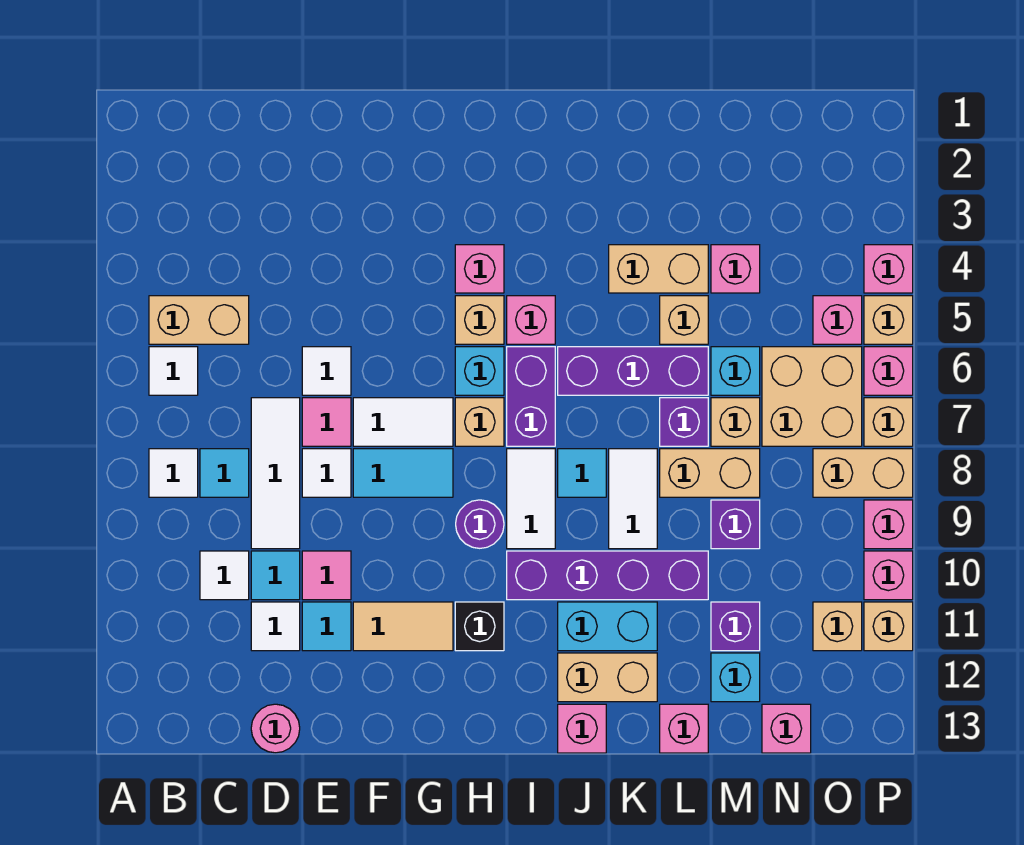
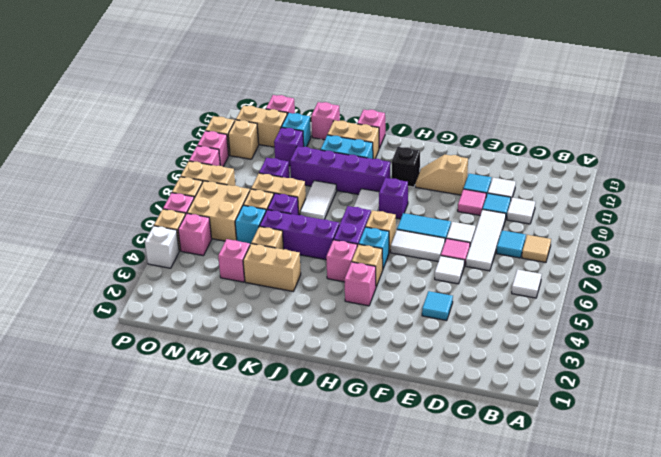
tan 1x2 brick [149,296,249,344] -> tan 1x2 brick moved to [236,106,287,147]
white 1x1 tile [149,449,198,497] -> tan 1x1 tile [522,235,551,262]
pink 1x1 round brick [251,704,300,753] -> none
tan 1x2 tile [353,602,453,651] -> tan 1x2 slope [415,155,468,195]
purple 1x1 round brick [456,500,504,548] -> purple 1x1 brick [379,178,408,219]
cyan 1x1 tile [558,449,606,497] -> cyan 1x1 tile moved to [422,291,453,321]
pink 1x1 brick [864,245,913,293] -> white 1x1 brick [145,226,179,268]

